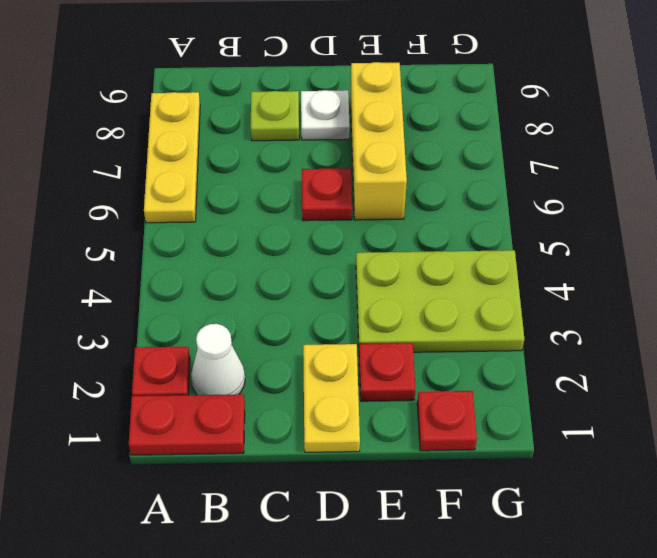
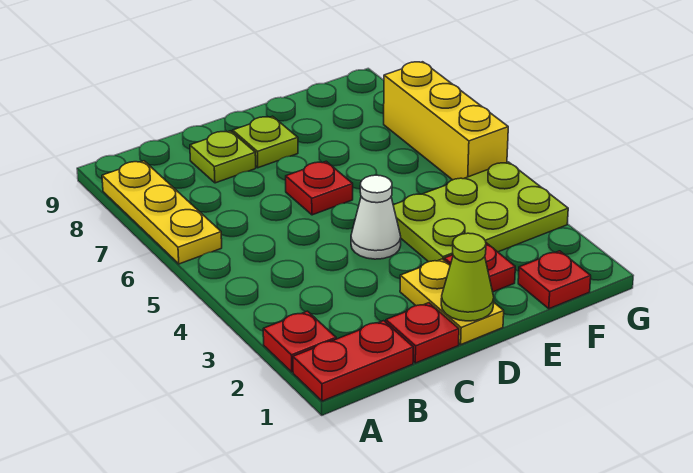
white 1x1 cone [191,324,245,395] -> white 1x1 cone moved to [351,175,401,259]
none -> red 1x1 plate [386,303,459,363]
none -> lime 1x1 cone [441,233,494,321]
white 1x1 plate [301,90,350,140] -> lime 1x1 plate [233,116,298,168]
yellow 1x3 brick [351,62,407,220] -> yellow 1x3 brick moved to [384,62,508,180]

